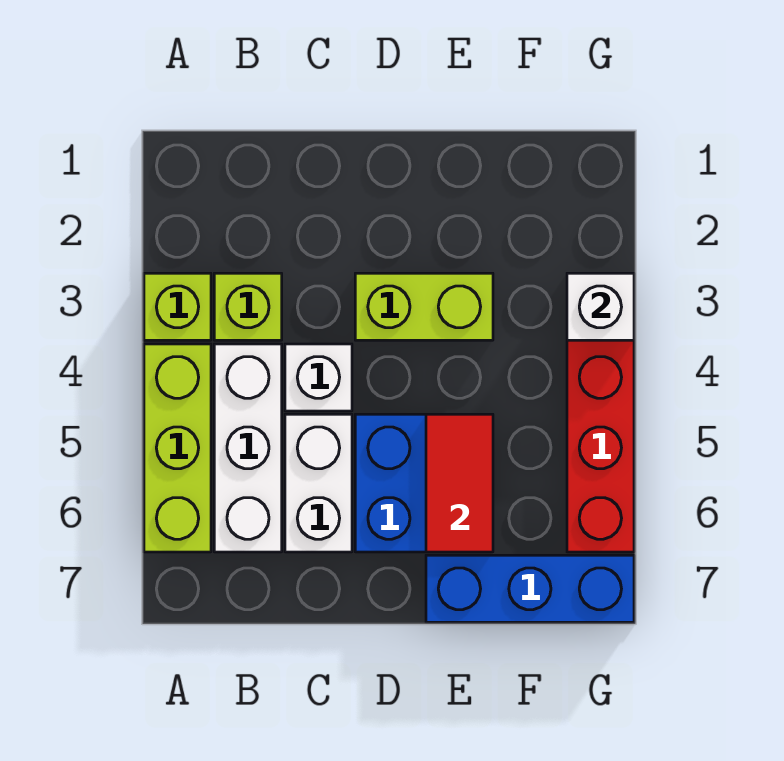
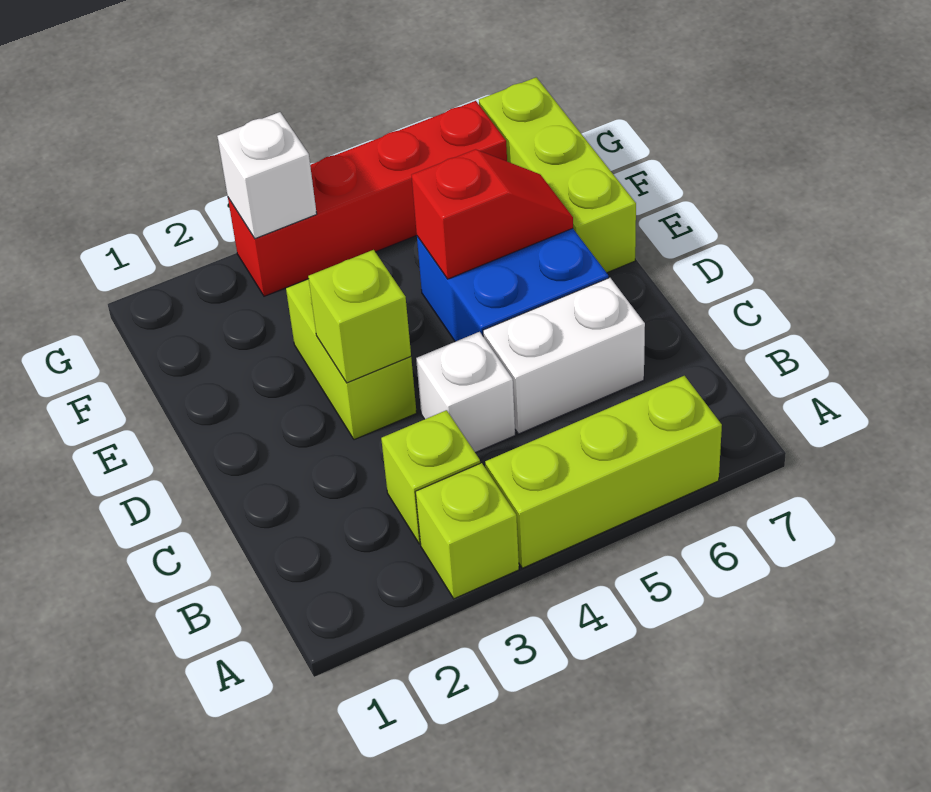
white 1x3 brick [214,344,282,552] -> none
none -> lime 1x1 brick [308,250,411,383]
red 1x2 tile [426,414,493,552] -> red 1x2 slope [412,149,573,279]
blue 1x3 brick [426,555,634,622] -> lime 1x3 brick [479,77,636,273]

